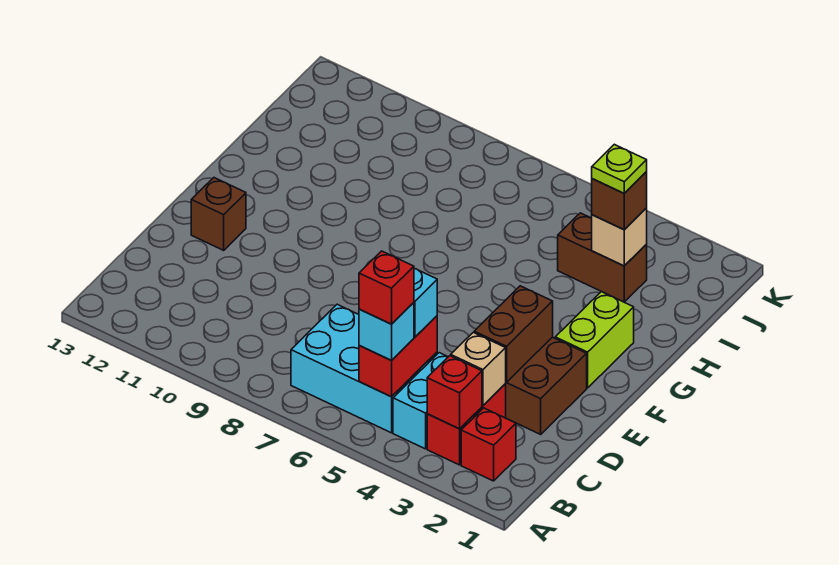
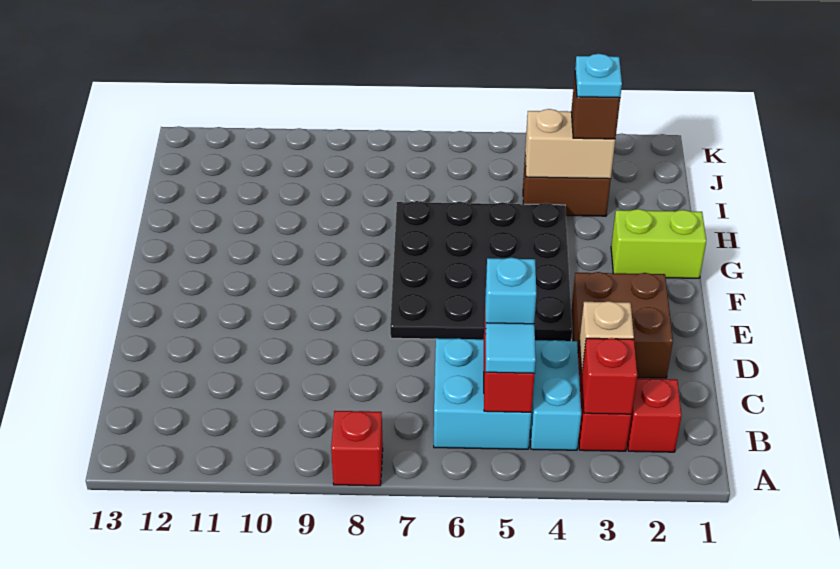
cyan 2x3 brick [291,304,437,433] -> cyan 2x2 brick [434,338,531,449]
cyan 1x1 brick [359,303,414,360] -> cyan 1x1 tile [486,323,536,373]
red 1x1 brick [359,251,414,324] -> red 1x1 brick moved to [331,411,383,486]
brown 1x2 brick [474,286,553,382] -> none
none -> black 4x4 plate [390,201,572,341]
brown 1x1 brick [191,178,246,250] -> none
lime 1x2 brick [555,292,634,388] -> lime 1x2 brick turned to [611,209,706,278]
tan 1x1 brick [592,208,647,266] -> tan 1x2 brick [525,109,615,179]
lime 1x1 plate [592,144,647,193] -> cyan 1x1 plate [575,54,622,98]

